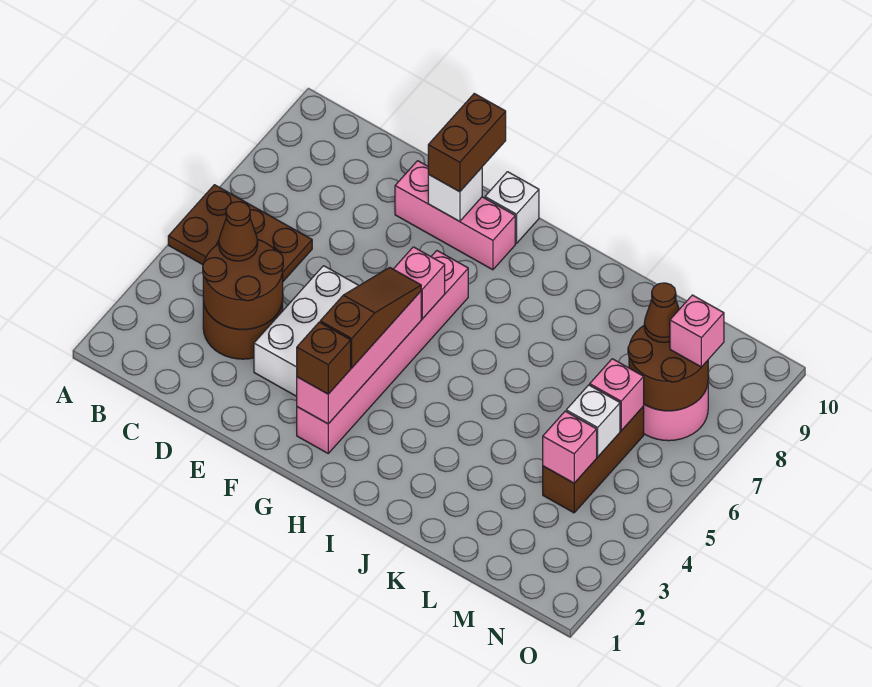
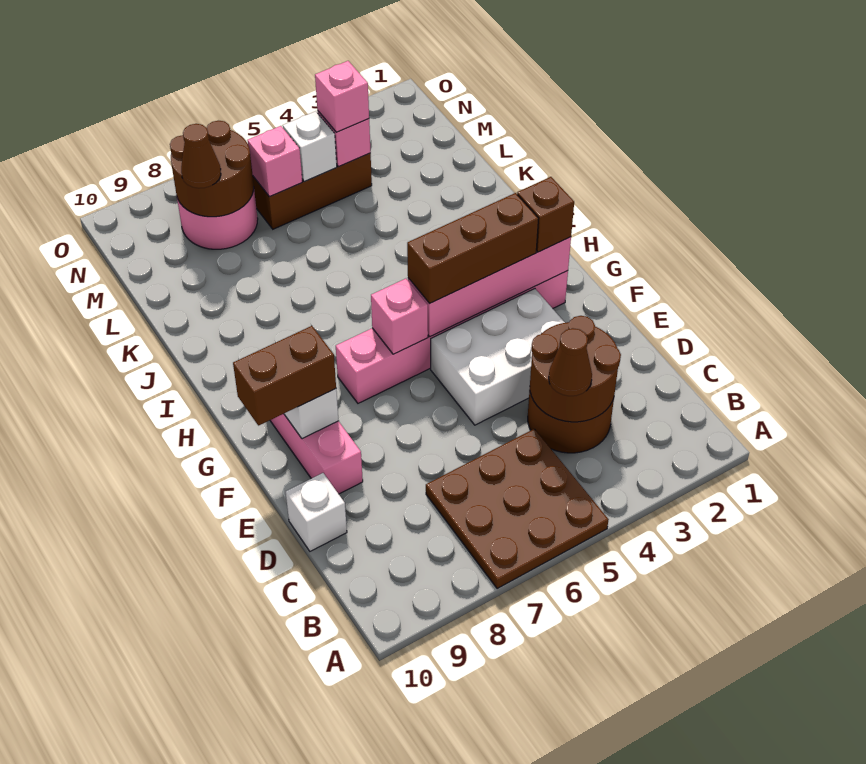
brown 2x3 plate [168,185,312,281] -> brown 3x3 plate [426,429,609,589]
brown 1x3 slope [320,267,421,368] -> brown 1x3 brick [407,193,539,303]
white 1x1 brick [485,172,539,244] -> white 1x1 brick moved to [286,473,347,551]
pink 1x1 brick [670,295,724,367] -> pink 1x1 brick moved to [315,61,369,132]

